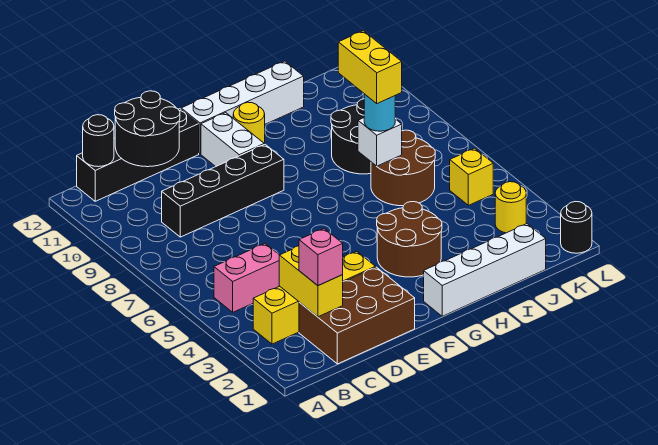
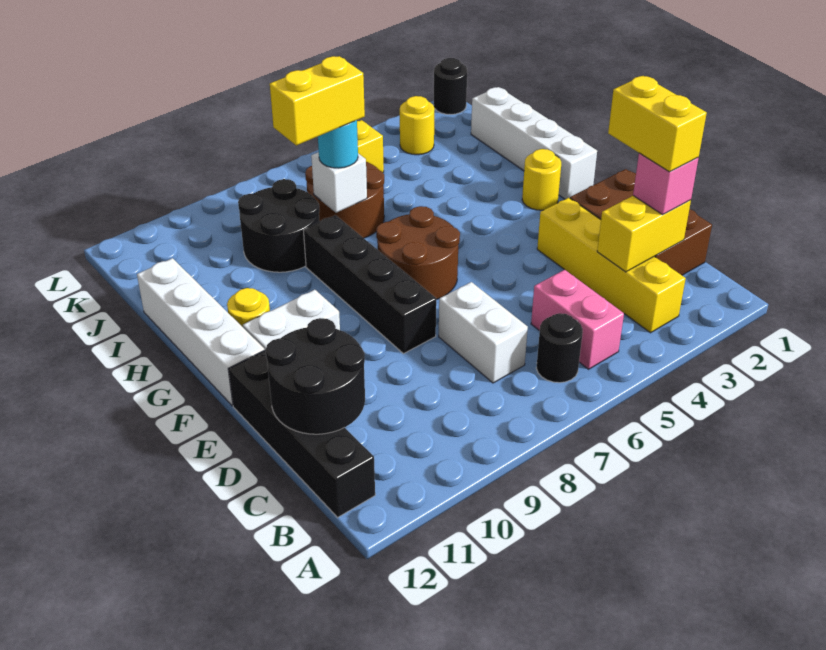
black 1x1 round brick [83,115,114,167] -> black 1x1 round brick moved to [536,313,583,383]
none -> yellow 1x2 brick [608,76,707,172]
none -> white 1x2 brick [439,282,528,383]
black 1x4 brick [162,144,284,237] -> black 1x4 brick moved to [303,215,436,354]
none -> yellow 1x1 round brick [522,149,561,210]
brown 2x2 round brick [377,202,442,277] -> brown 2x2 round brick moved to [376,206,460,299]

